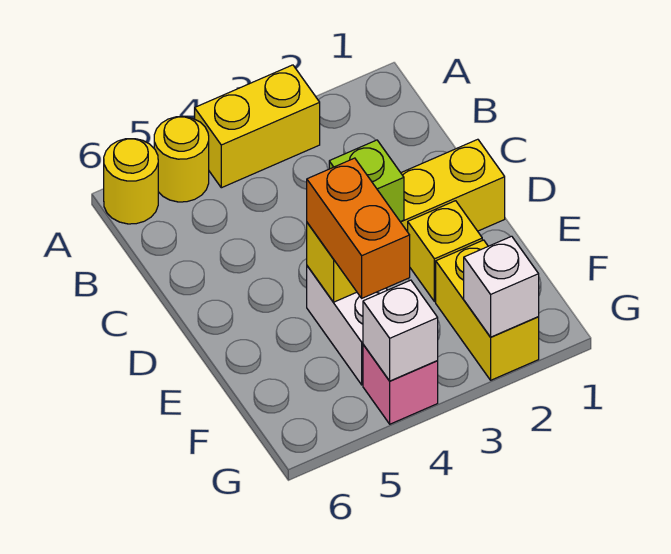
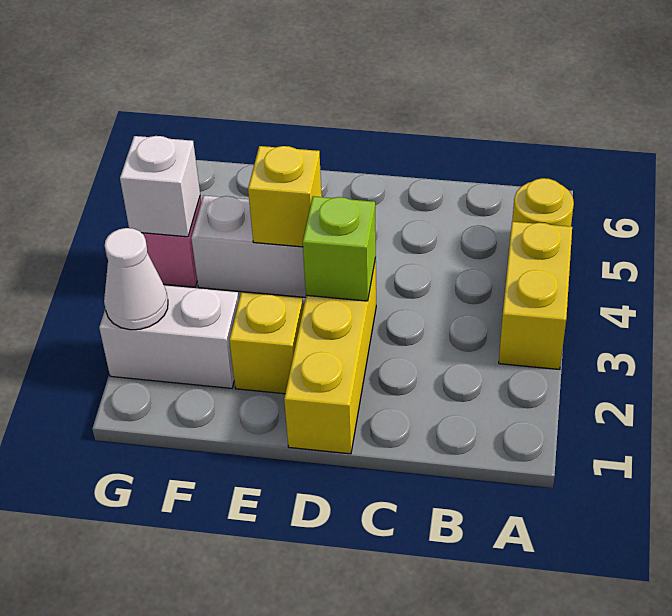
yellow 1x1 round brick [104,139,158,224] -> none
orange 1x2 brick [307,158,410,298] -> none
yellow 1x2 brick [436,240,539,380] -> white 1x2 brick [99,285,239,388]
white 1x1 brick [464,236,539,337] -> white 1x1 cone [104,228,168,330]

